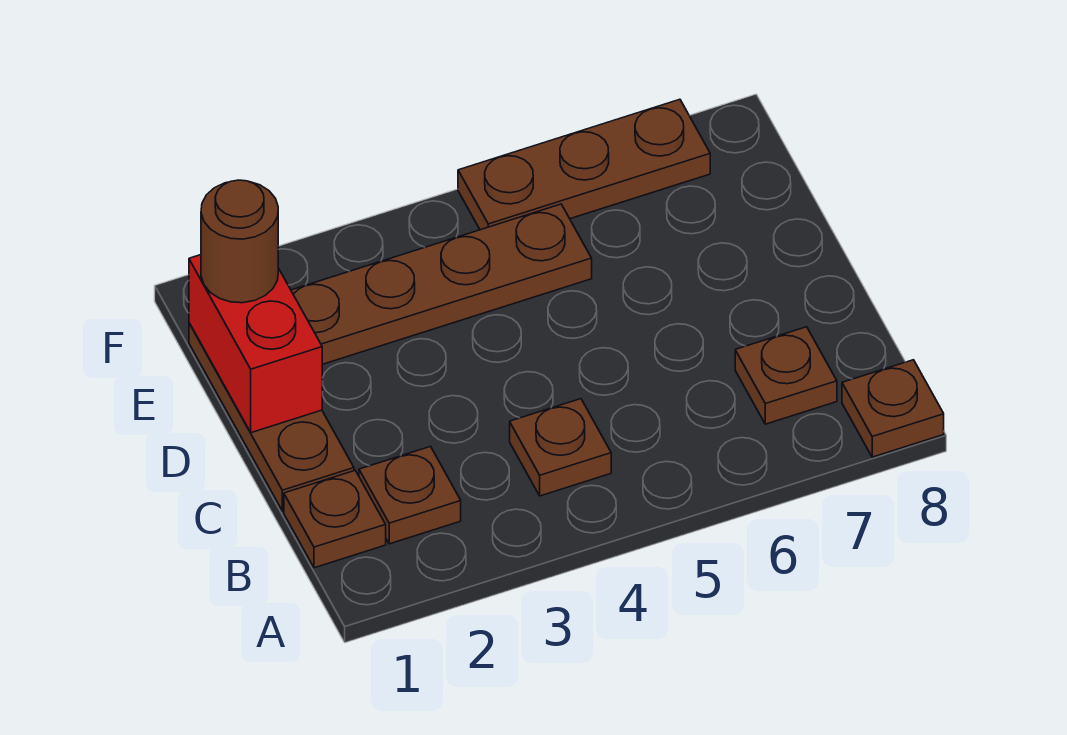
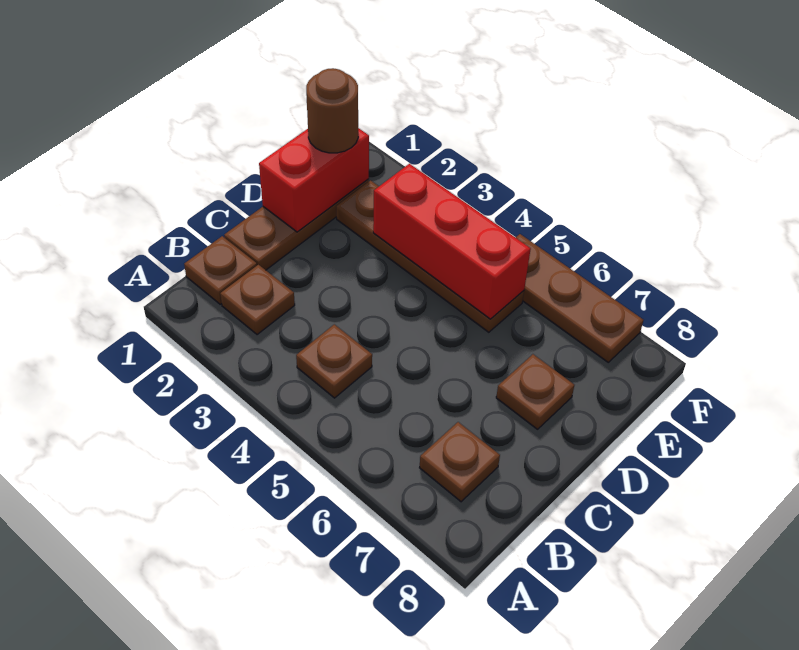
brown 1x1 plate [842,360,944,457] -> brown 1x1 plate moved to [496,354,574,429]
none -> red 1x3 brick [373,164,531,319]

